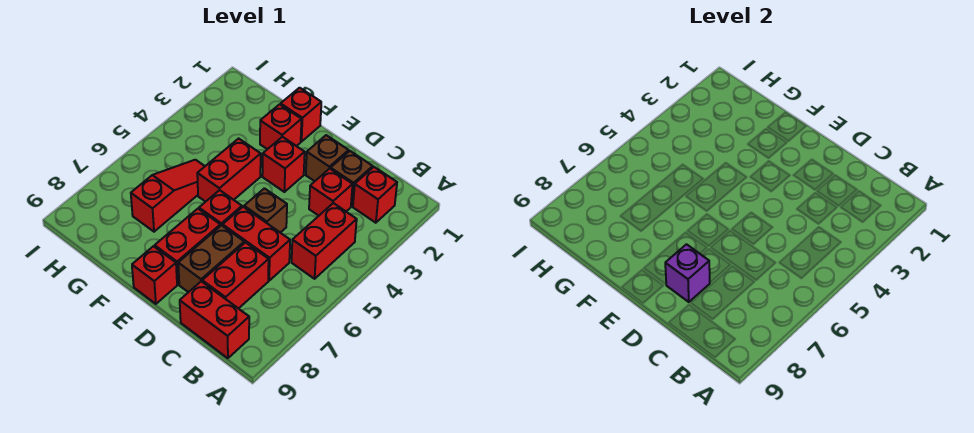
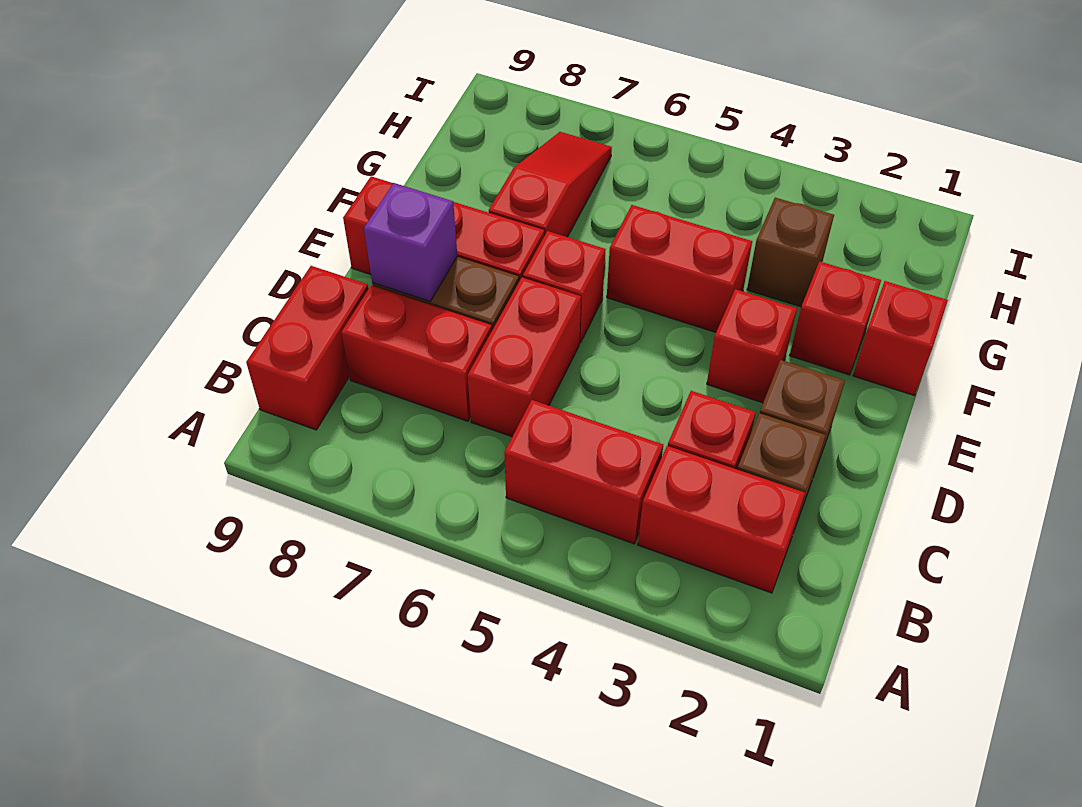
red 1x1 brick [353,167,397,223] -> red 1x2 brick [638,446,805,593]
brown 1x1 brick [244,188,287,233] -> brown 1x1 brick moved to [747,198,834,307]
red 1x3 slope [131,160,205,232] -> red 1x3 slope turned to [489,132,612,237]

